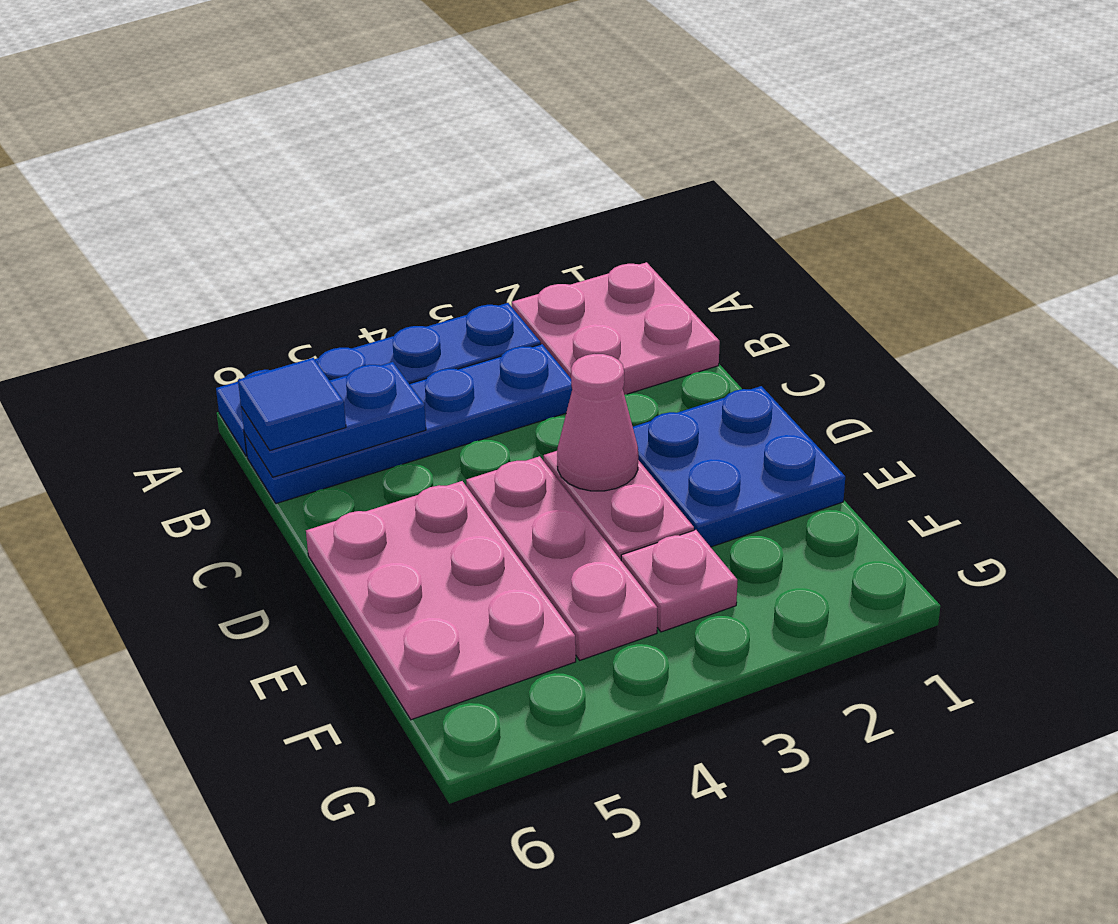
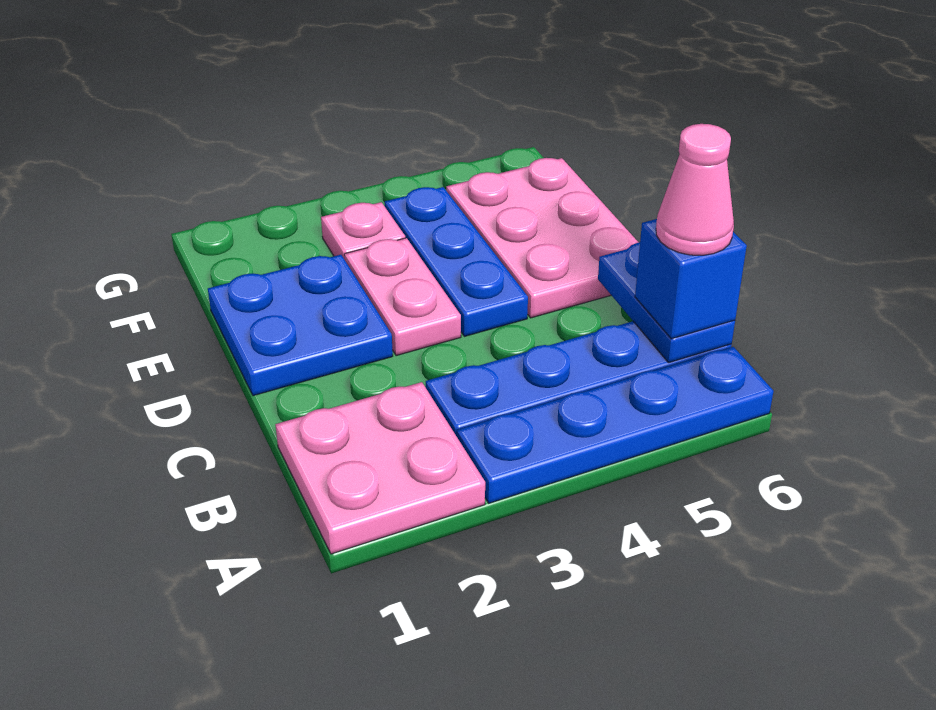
blue 1x2 plate [241,362,426,477] -> blue 1x2 plate turned to [598,242,735,363]
blue 1x1 tile [238,358,346,450] -> blue 1x1 brick [635,219,747,339]
pink 1x1 cone [557,354,638,491] -> pink 1x1 cone moved to [656,124,734,255]
pink 1x3 plate [466,456,657,660] -> blue 1x3 plate [385,187,528,336]

